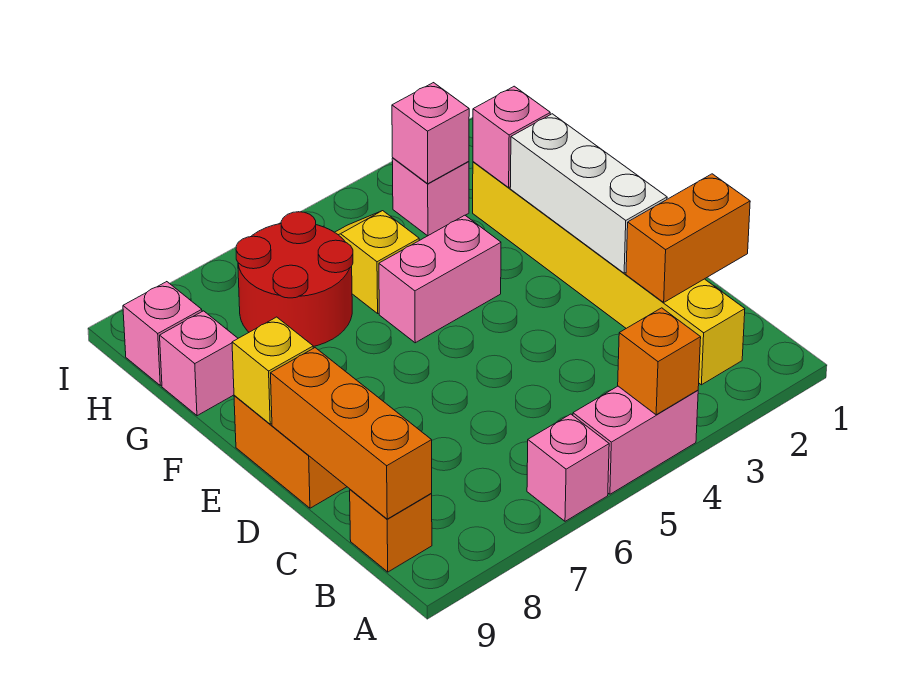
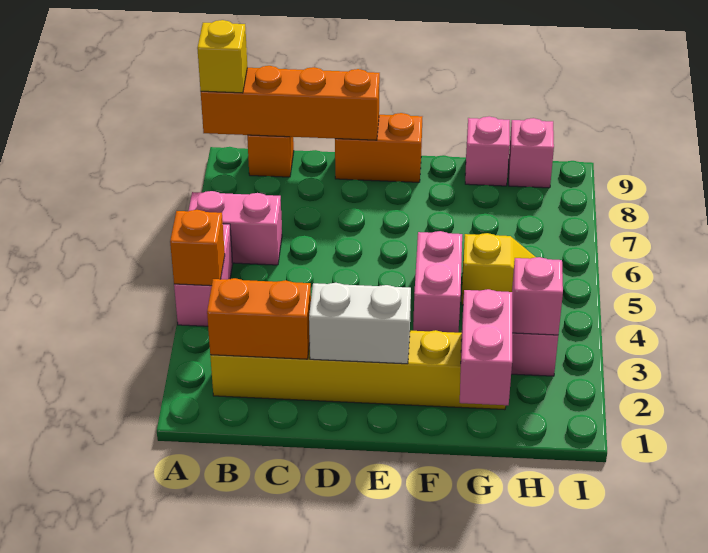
pink 1x1 brick [527,414,609,521] -> pink 1x2 brick [188,191,282,265]
orange 1x3 brick [271,348,432,519] -> orange 1x4 brick [201,66,380,140]
orange 1x2 brick [626,174,750,302] -> orange 1x2 brick turned to [207,278,311,359]
white 1x3 brick [510,114,667,273] -> white 1x2 brick [309,283,411,364]
yellow 1x1 brick [232,317,313,424] -> yellow 1x1 brick moved to [197,20,247,93]
pink 1x1 brick [473,86,550,187] -> pink 1x2 brick [460,289,512,405]
red 2x2 round brick [236,212,353,346] -> none

